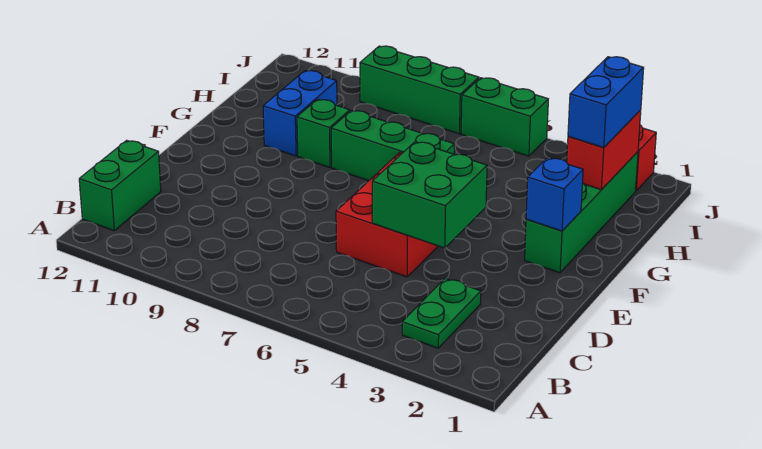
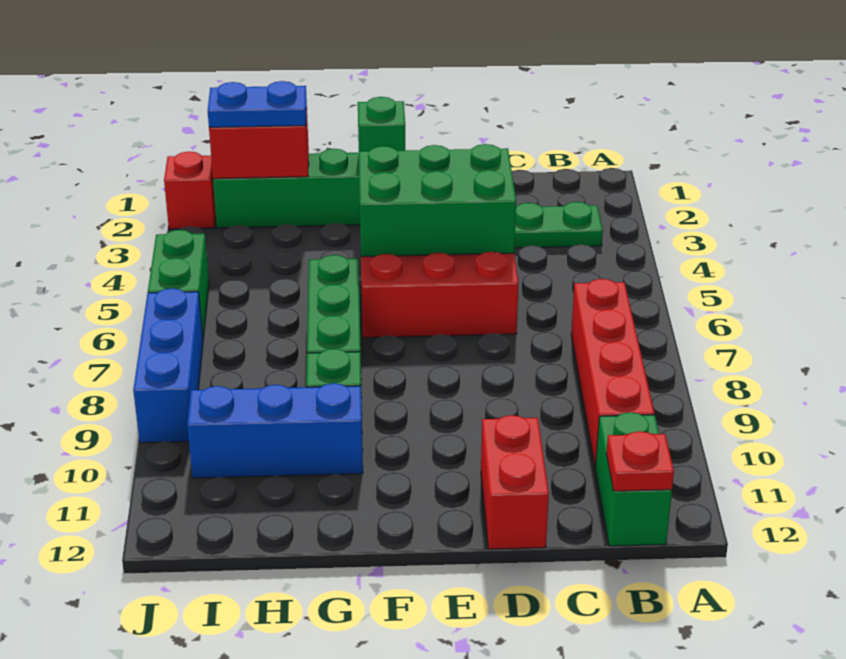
none -> red 1x4 brick [571,279,654,468]
green 1x2 brick [79,140,161,231] -> green 1x2 brick turned to [595,412,672,546]
none -> red 1x1 plate [606,431,674,491]
green 2x2 brick [372,142,487,248] -> green 2x3 brick [359,144,516,257]
none -> red 1x2 brick [481,415,549,549]
blue 1x1 brick [526,158,583,231] -> green 1x1 brick [358,97,405,151]
blue 1x2 brick [263,71,337,156] -> blue 1x3 brick [187,383,363,478]
blue 1x2 brick [568,57,644,147] -> blue 1x2 plate [208,81,307,127]
green 1x3 brick [360,46,479,134] -> blue 1x3 brick [133,288,203,443]

